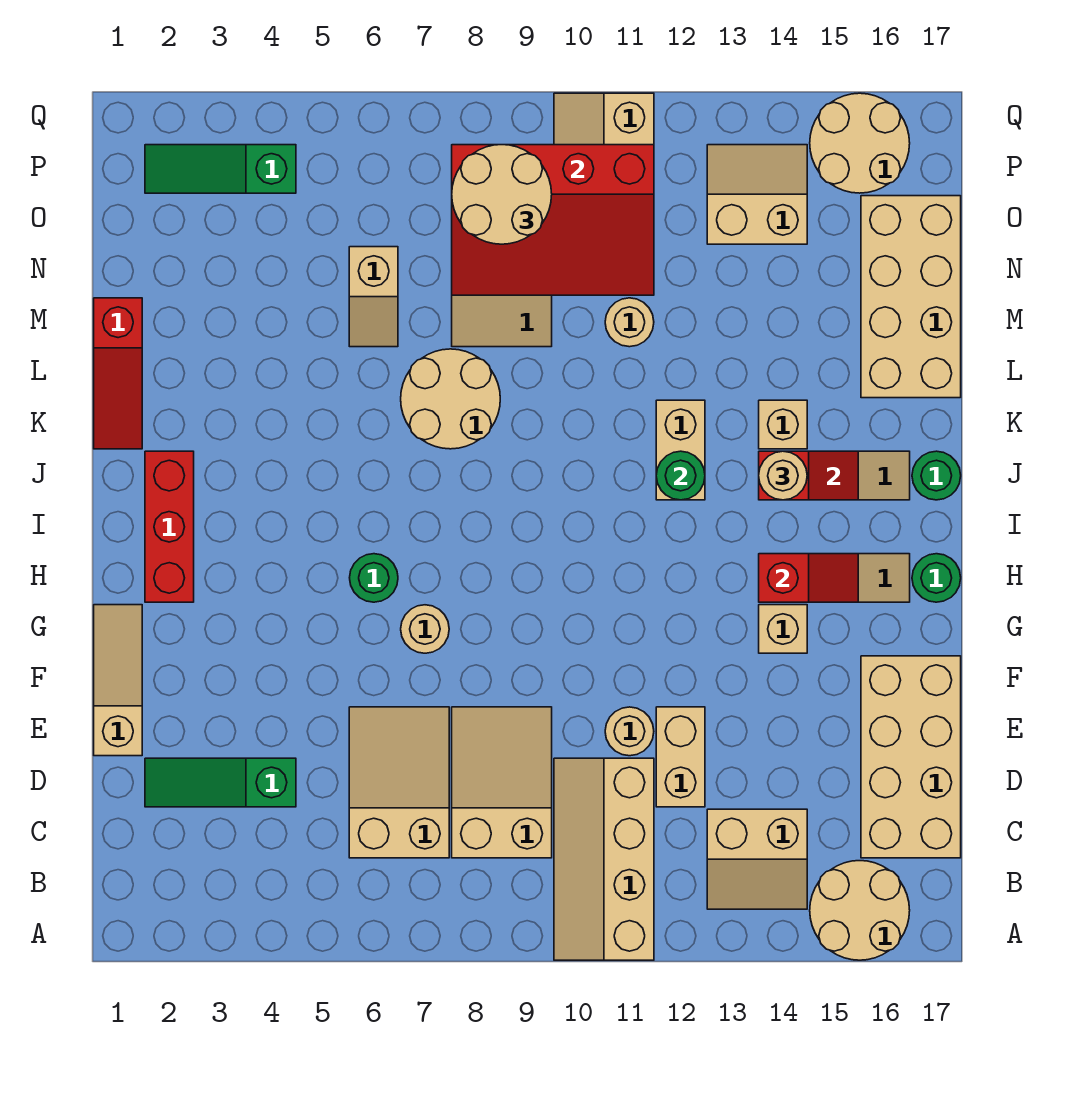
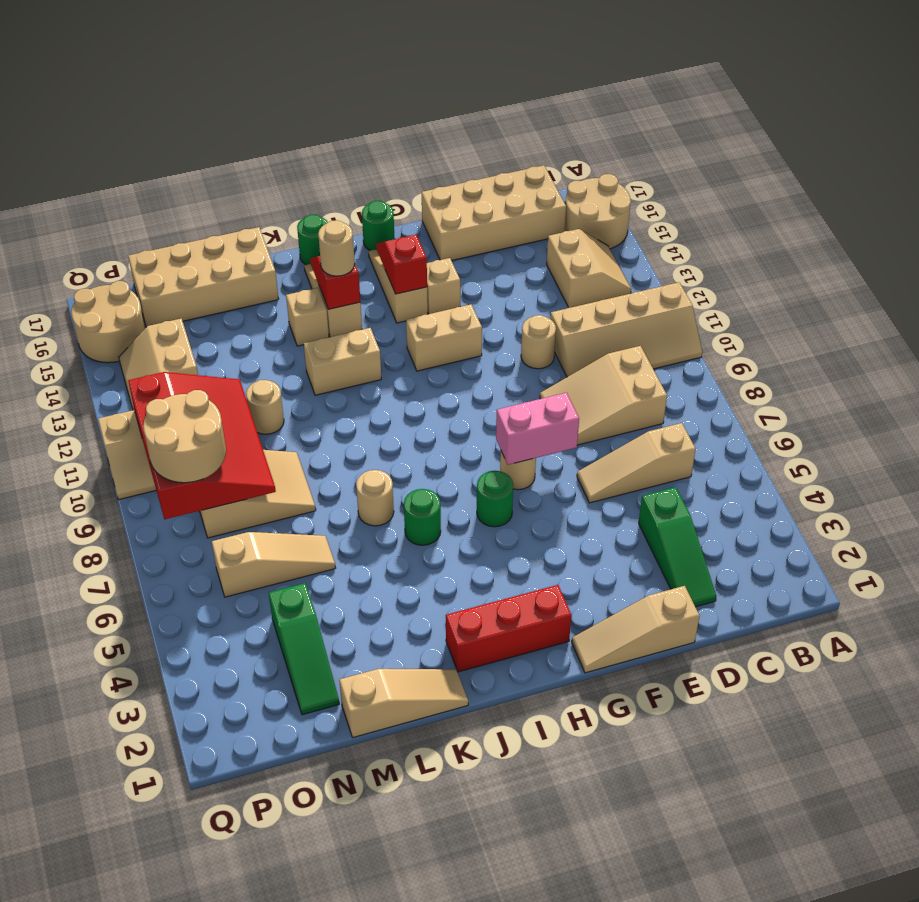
tan 2x3 slope [349,707,449,858] -> tan 1x3 slope [577,423,696,503]
tan 1x2 brick [656,707,705,807] -> tan 1x2 brick moved to [406,304,482,371]
none -> pink 1x2 brick [496,393,579,465]
green 1x1 round brick [656,451,705,500] -> green 1x1 round brick moved to [404,489,441,545]
red 1x3 slope [94,298,142,449] -> tan 1x3 slope [339,669,468,737]
tan 2x2 round brick [401,349,500,449] -> tan 1x1 round brick [356,470,394,526]
tan 1x2 slope [349,247,398,347] -> tan 1x3 slope [212,532,335,597]
green 1x3 slope [145,145,296,193] -> green 1x3 slope moved to [269,583,339,715]

